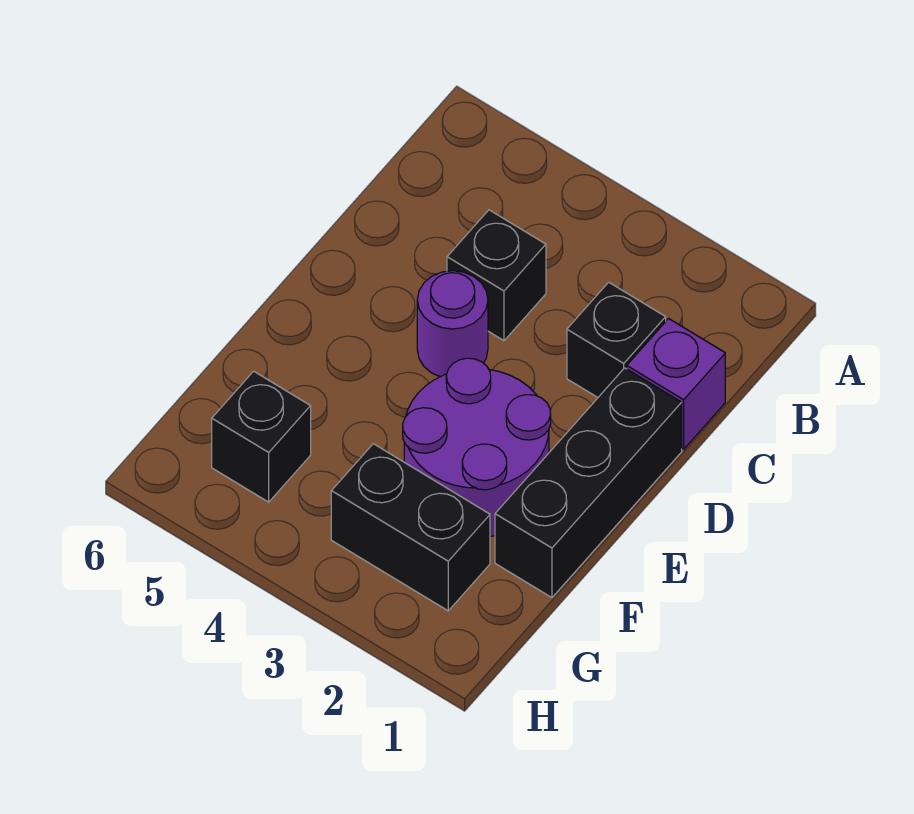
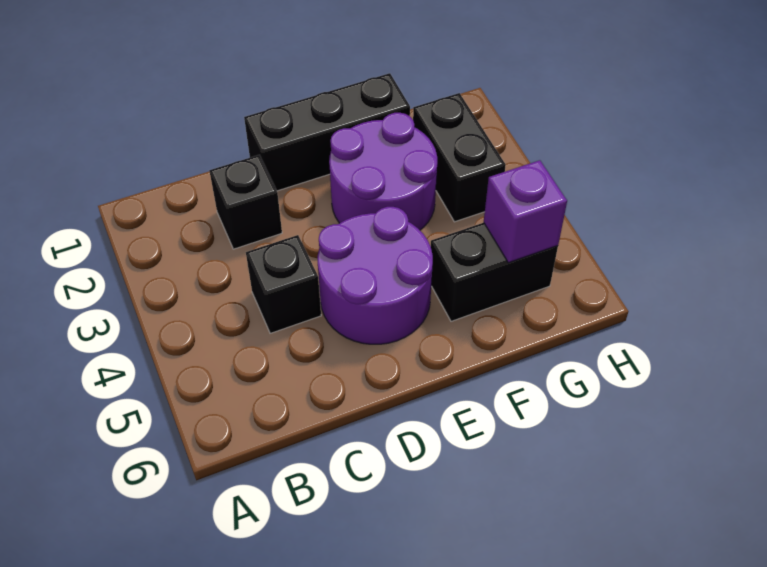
purple 1x1 brick [627,319,725,449] -> purple 1x1 brick moved to [484,160,567,263]
purple 1x1 round brick [417,271,488,377] -> purple 2x2 round brick [318,207,433,344]
black 1x1 brick [212,371,311,502] -> black 1x2 brick [431,223,558,321]

